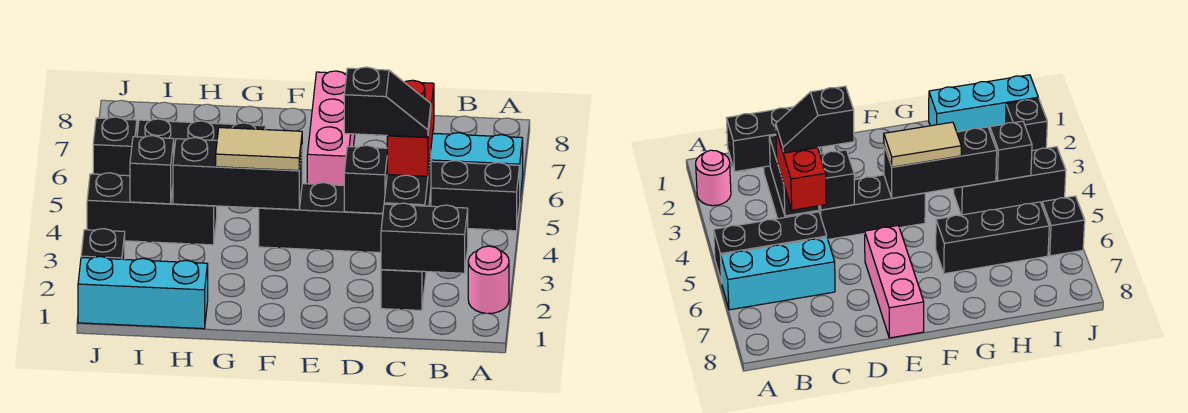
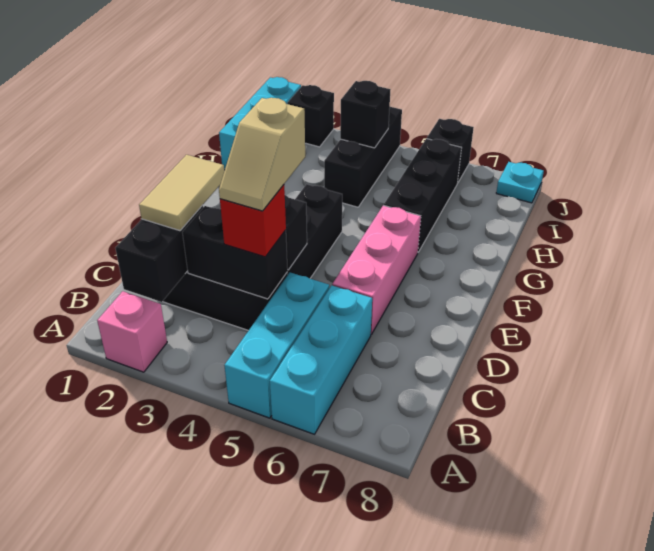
pink 1x1 round brick [468,246,509,313] -> pink 1x1 brick [97,291,167,372]
black 1x3 brick [431,161,520,231] -> cyan 1x3 brick [224,273,329,418]
red 1x2 brick [387,80,434,176] -> red 1x1 brick [220,185,286,257]
black 1x2 slope [344,67,431,137] -> tan 1x2 slope [219,98,305,211]
pink 1x3 brick [307,71,355,185] -> pink 1x3 brick turned to [332,205,421,334]
black 1x3 brick [173,138,302,210] -> none
tan 1x2 tile [216,128,302,171] -> tan 1x2 tile moved to [139,155,224,231]
none -> cyan 1x1 plate [496,162,544,203]

